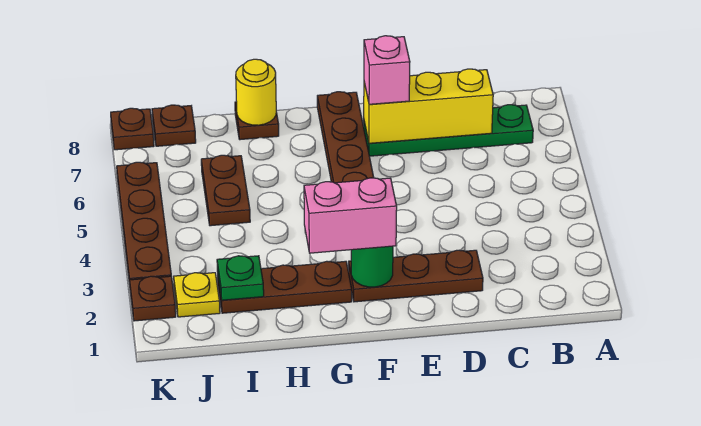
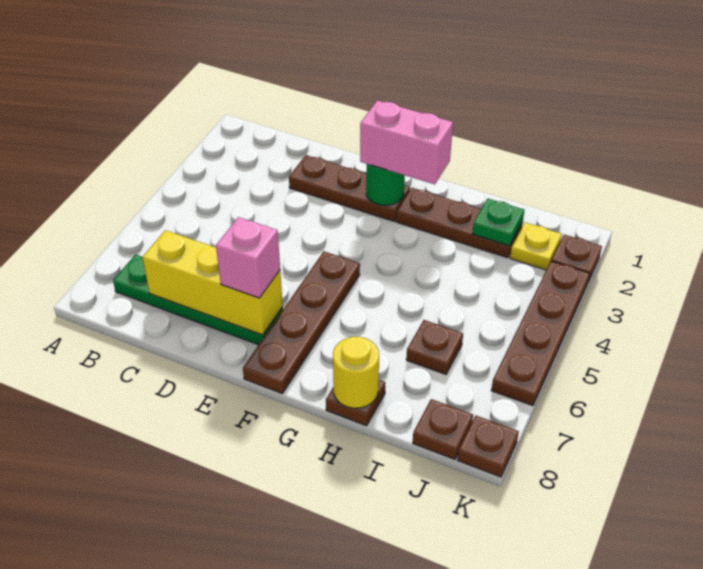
brown 1x2 plate [201,155,250,226] -> brown 1x1 plate [406,320,463,374]

